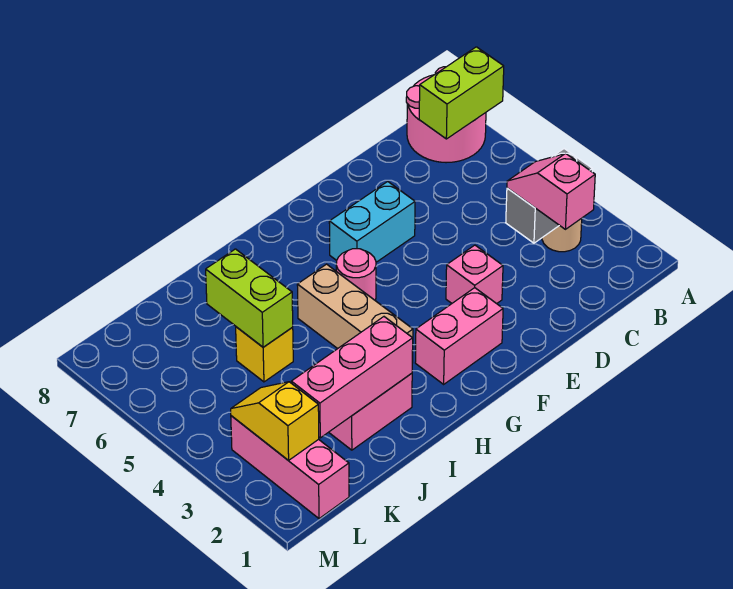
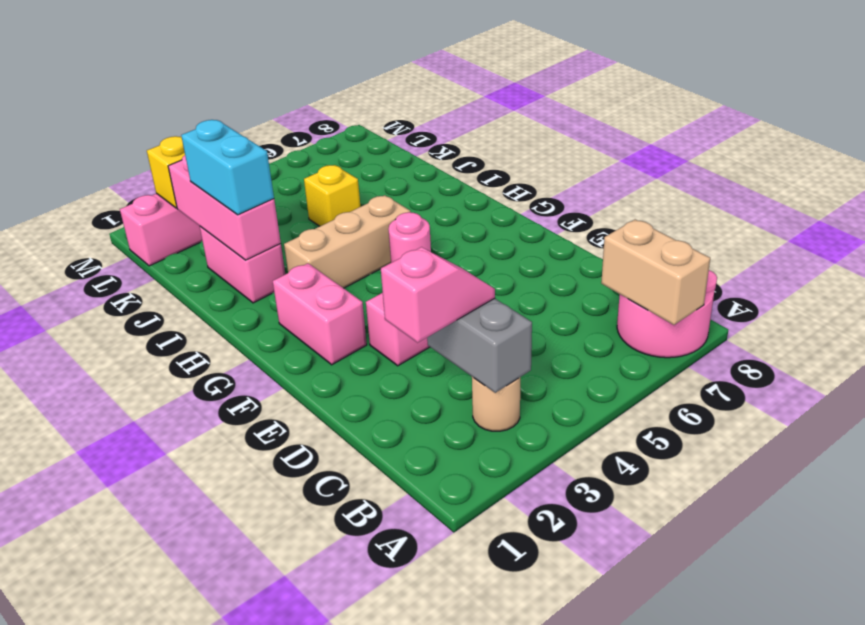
lime 1x2 brick [419,47,504,139] -> tan 1x2 brick [601,219,710,325]
cyan 1x2 brick [329,182,415,262] -> cyan 1x2 brick moved to [181,120,274,215]
lime 1x2 brick [206,249,293,347] -> none

